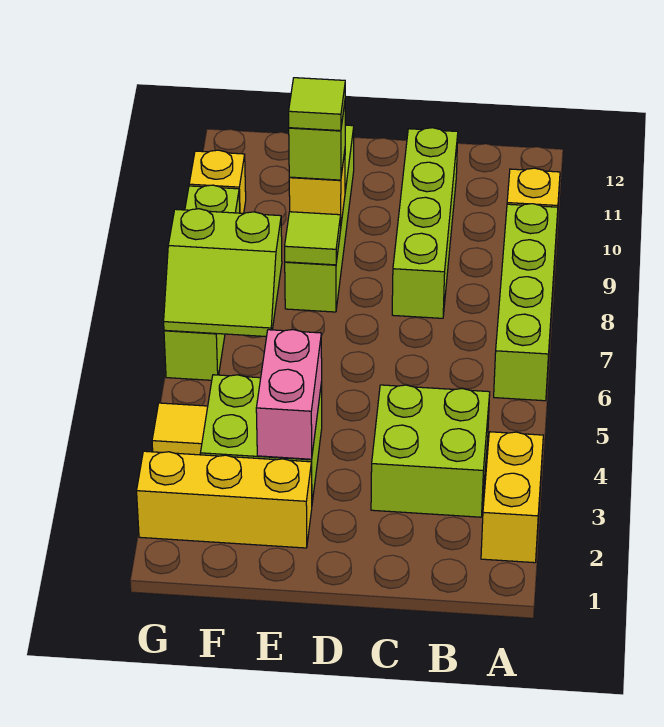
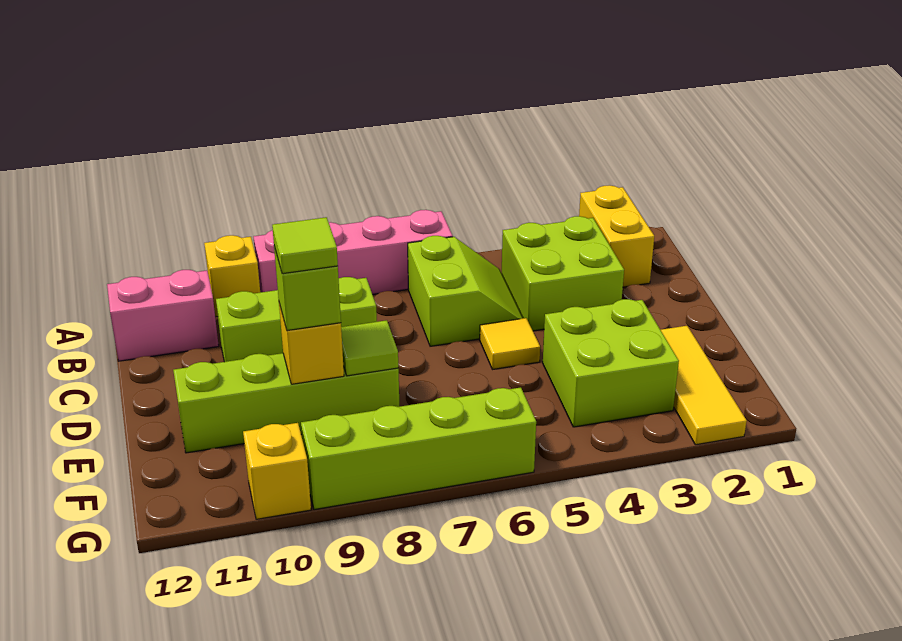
yellow 1x2 brick [481,432,543,563] -> yellow 1x2 brick turned to [579,185,654,287]
lime 1x4 brick [494,204,558,401] -> pink 1x4 brick [254,210,453,294]
lime 1x4 brick [392,128,458,318] -> lime 1x3 brick [216,277,377,362]
yellow 1x3 brick [137,451,312,548] -> yellow 1x3 tile [661,326,747,445]
pink 1x2 brick [256,330,322,459] -> pink 1x2 brick moved to [107,270,219,361]
lime 2x2 slope [164,209,282,337] -> lime 2x2 slope moved to [408,236,523,346]
yellow 1x1 tile [152,403,208,455] -> yellow 1x1 tile moved to [480,318,540,370]

